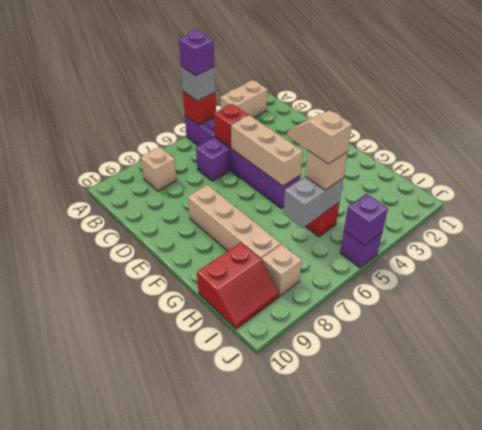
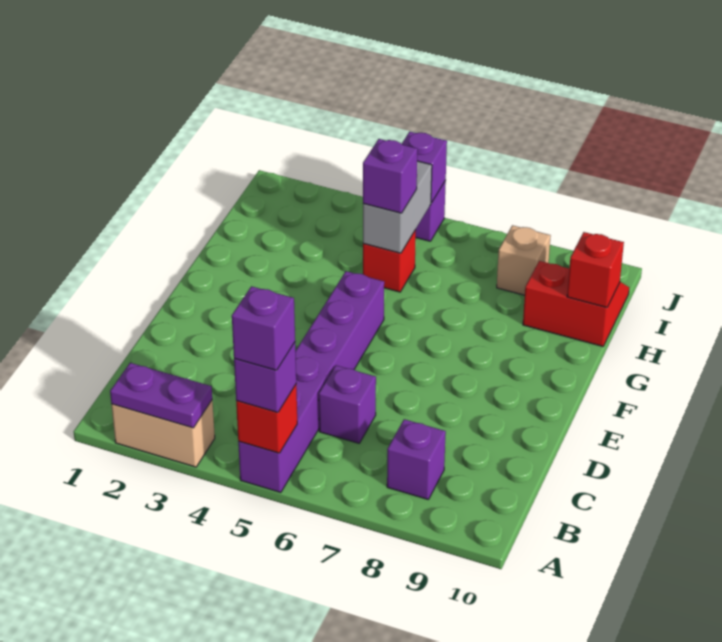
none -> purple 1x2 plate [110,363,212,428]
grey 1x1 brick [181,66,215,101] -> purple 1x1 brick [234,342,296,412]
tan 1x1 brick [141,147,177,191] -> purple 1x1 brick [387,419,446,499]
red 1x1 brick [214,104,248,148] -> red 1x1 brick moved to [567,232,624,307]
tan 1x3 brick [231,115,303,186] -> none
tan 1x4 brick [188,185,281,260] -> none
tan 1x2 slope [287,110,352,164] -> none
grey 1x2 brick [283,177,343,228] -> grey 1x2 brick turned to [363,161,432,253]
tan 1x1 brick [305,151,348,190] -> purple 1x1 brick [363,139,417,213]

